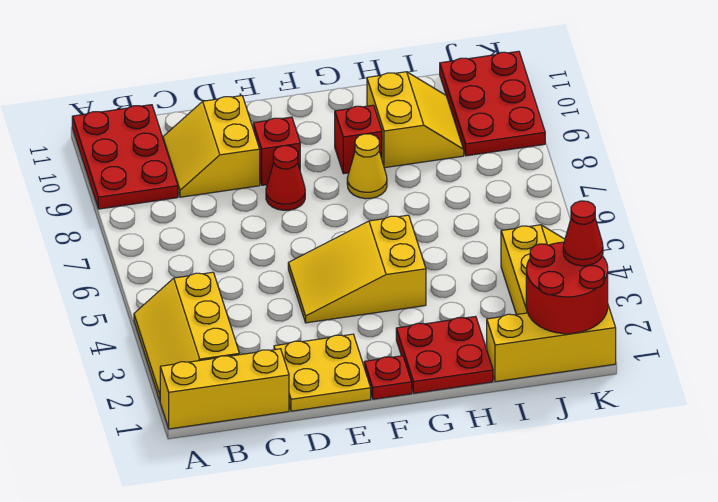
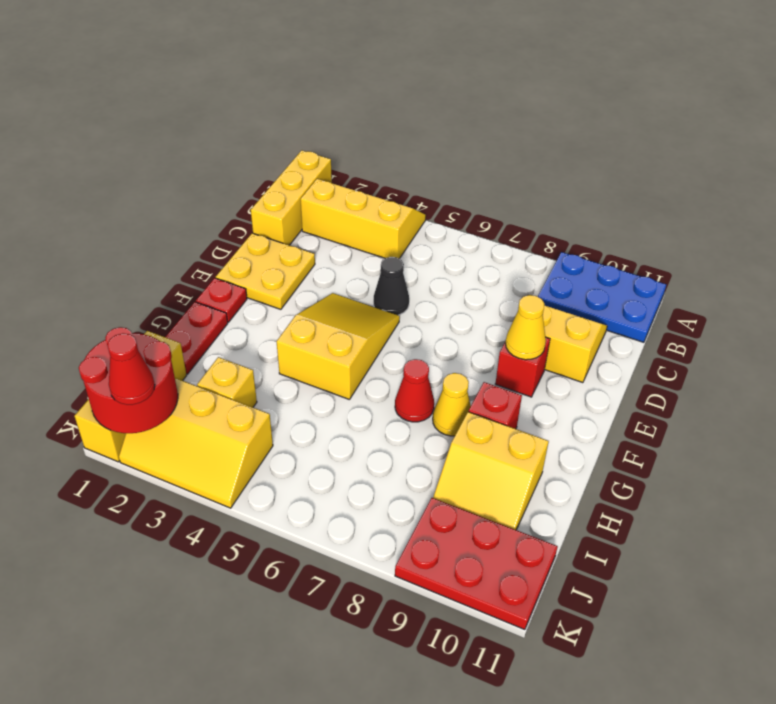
red 2x3 plate [72,105,178,209] -> blue 2x3 plate [538,252,666,342]
none -> black 1x1 cone [374,257,409,315]
red 1x1 cone [266,146,305,210] -> red 1x1 cone moved to [395,359,434,422]
none -> yellow 1x1 cone [506,295,546,360]
red 2x2 plate [396,316,493,393] -> red 1x2 plate [165,302,228,374]
none -> yellow 1x1 brick [197,357,257,407]

